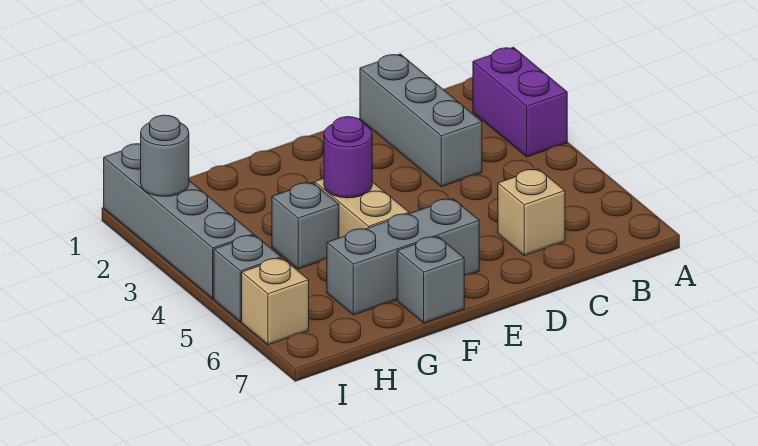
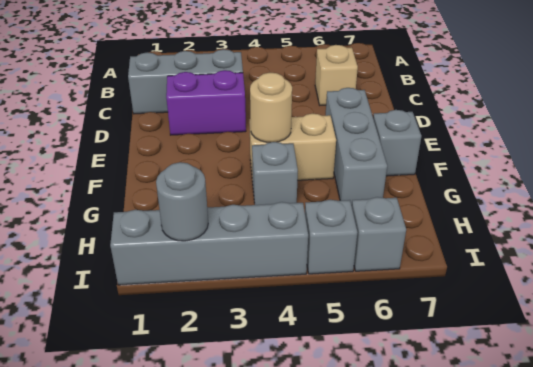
purple 1x2 brick [473,47,567,157] -> purple 1x2 brick moved to [166,70,246,135]
purple 1x1 round brick [324,117,372,198] -> tan 1x1 round brick [250,73,292,142]
tan 1x1 brick [242,258,309,345] -> grey 1x1 brick [352,197,406,271]

